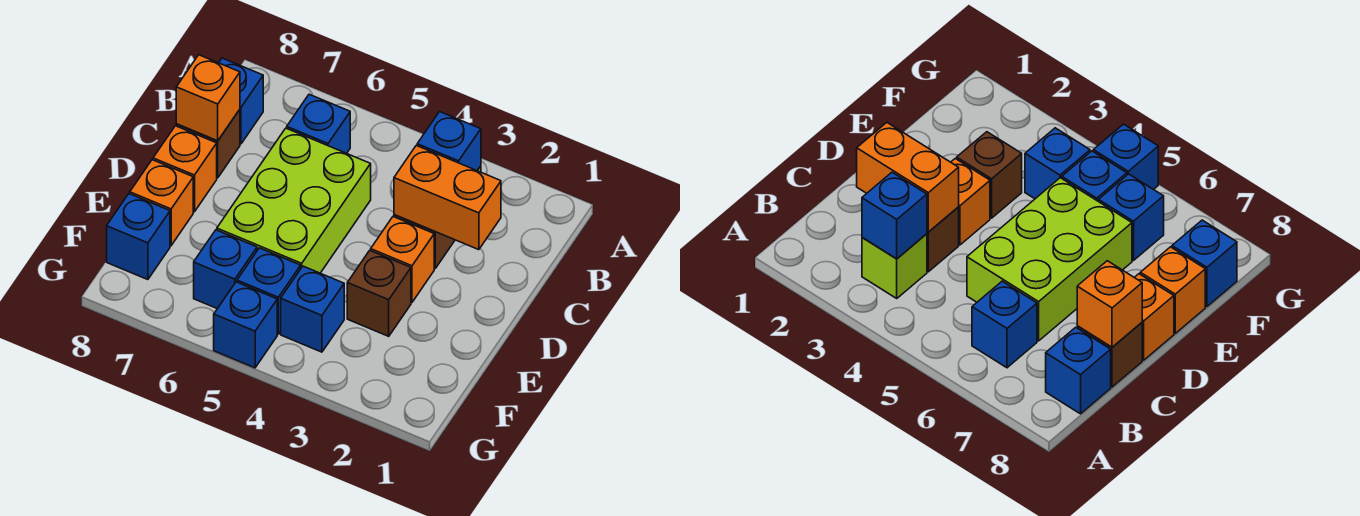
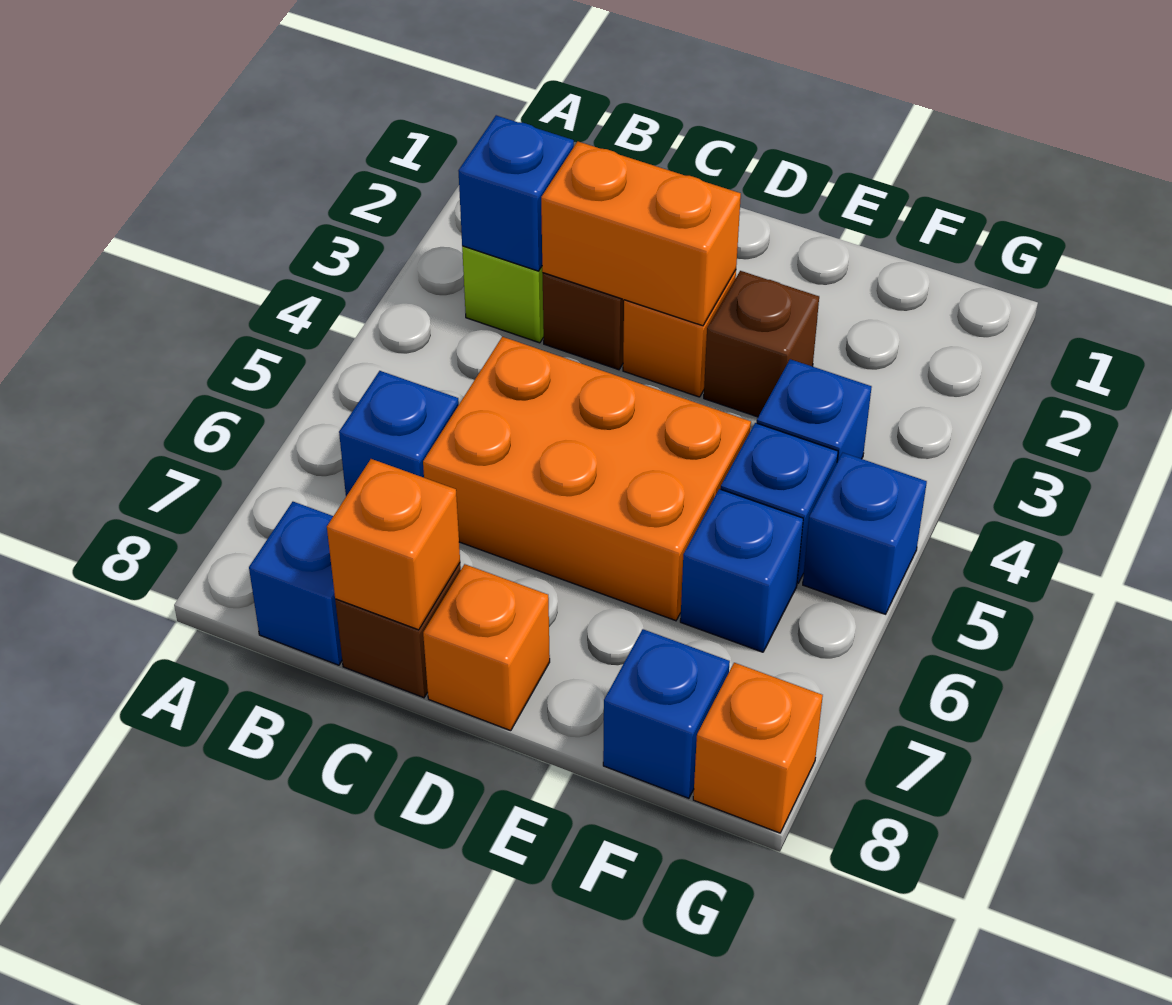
orange 1x2 brick [394,145,501,250] -> orange 1x2 brick turned to [541,142,741,326]
lime 2x3 brick [217,128,371,273] -> orange 2x3 brick [423,337,751,621]
orange 1x1 brick [130,160,193,246] -> orange 1x1 brick moved to [693,663,823,833]

